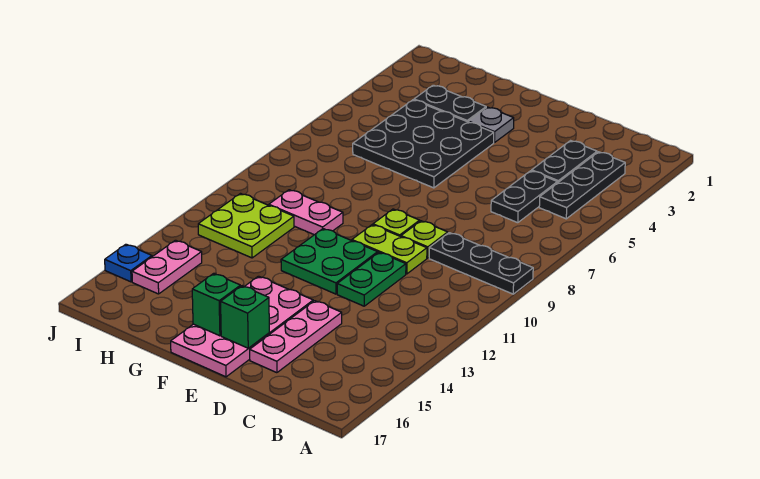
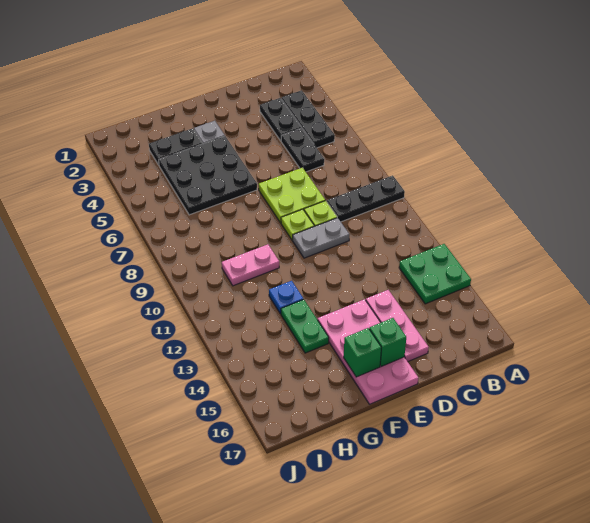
lime 1x2 plate [352,225,427,274] -> grey 1x2 plate [292,218,349,258]
green 1x2 plate [337,252,406,306] -> green 1x2 plate moved to [281,299,329,353]
green 2x2 plate [281,229,378,294] -> green 2x2 plate moved to [399,244,471,304]
lime 2x2 plate [198,194,294,258] -> lime 2x2 plate moved to [259,168,325,223]
pink 1x2 plate [132,240,202,294] -> none
blue 1x1 plate [105,244,152,282] -> blue 1x1 plate moved to [269,281,303,314]

